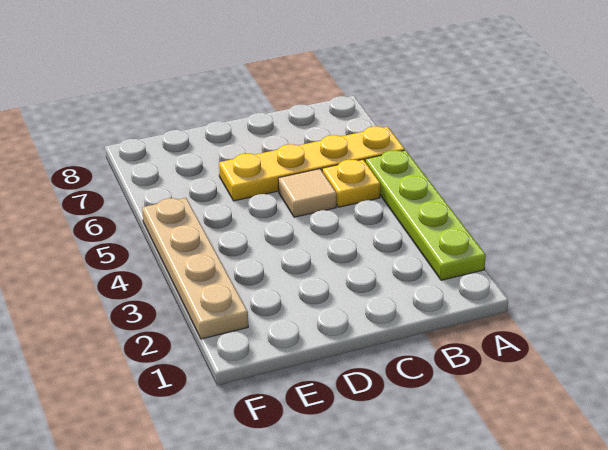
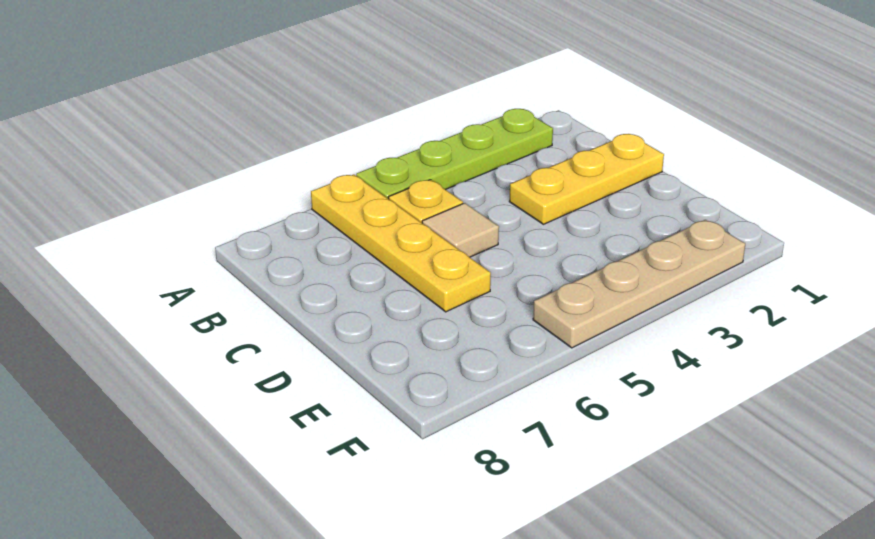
none -> yellow 1x3 plate [509,134,664,224]

